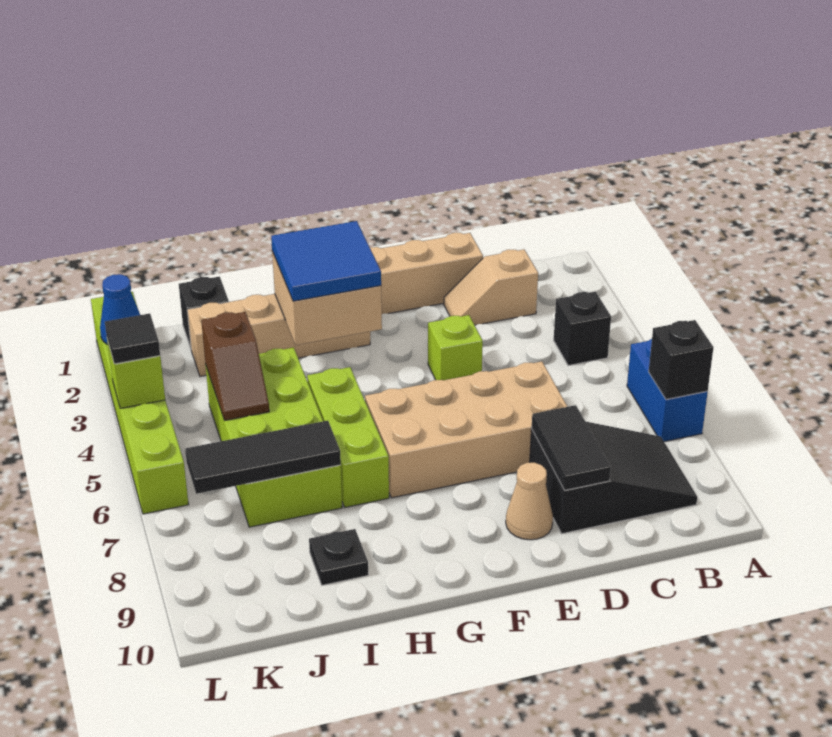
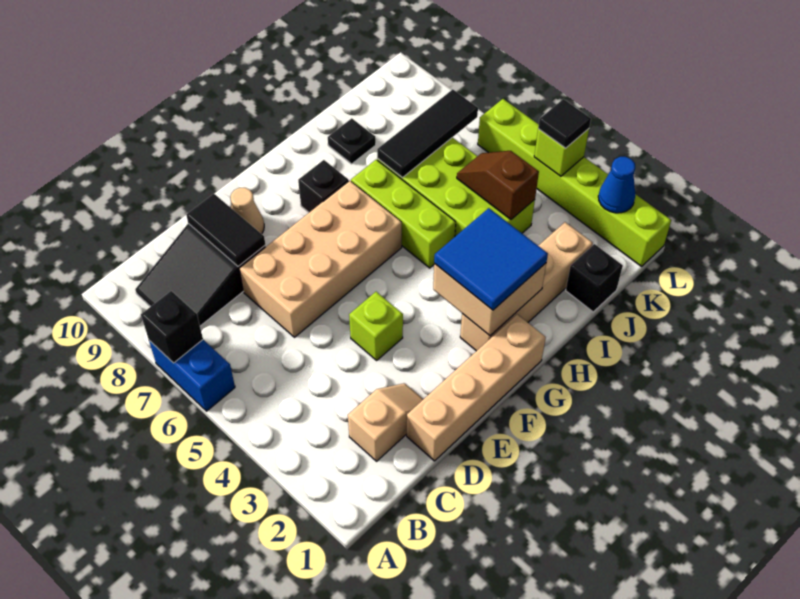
black 1x1 brick [554,292,611,366] -> black 1x1 brick moved to [298,160,349,212]

